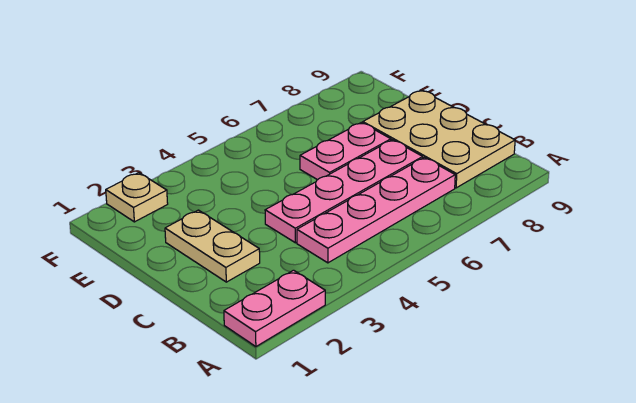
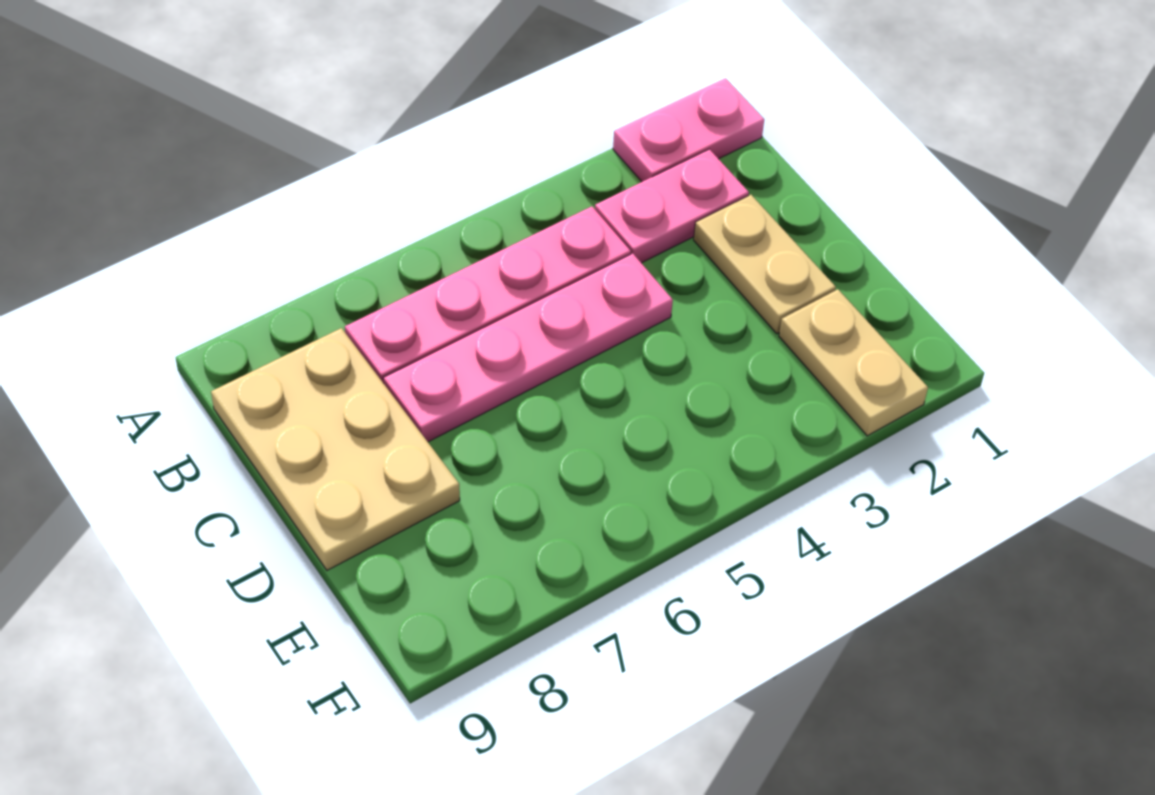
pink 1x2 plate [300,122,391,180] -> pink 1x2 plate moved to [595,149,749,263]
tan 1x1 plate [106,173,168,222] -> tan 1x2 plate [779,289,928,436]

